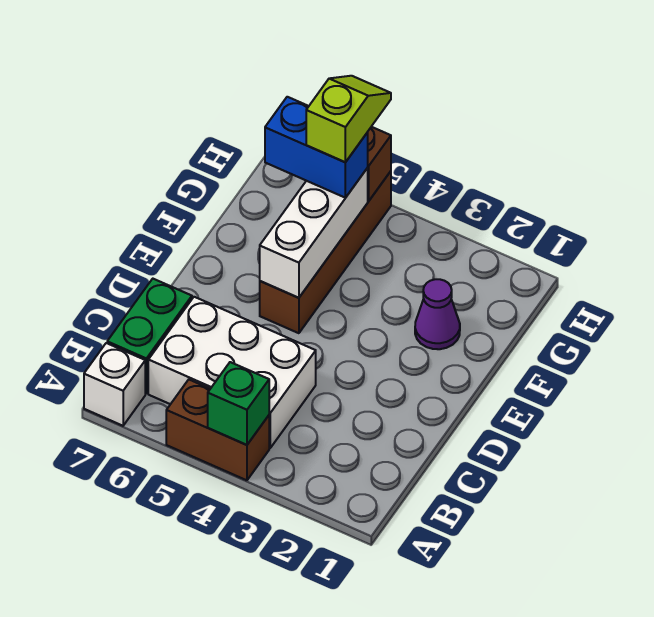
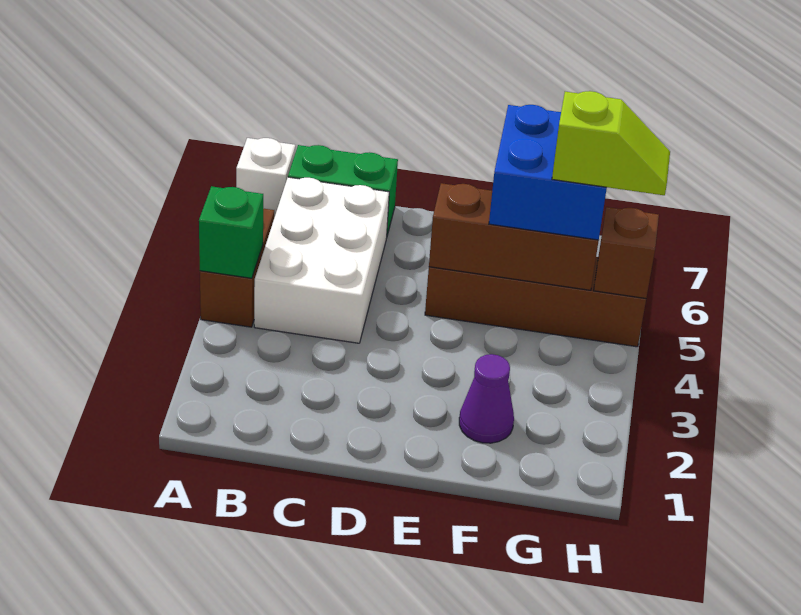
white 1x3 brick [260,168,368,298] -> brown 1x3 brick [429,183,599,290]
blue 1x2 brick [265,97,368,198] -> blue 2x2 brick [489,105,607,240]

